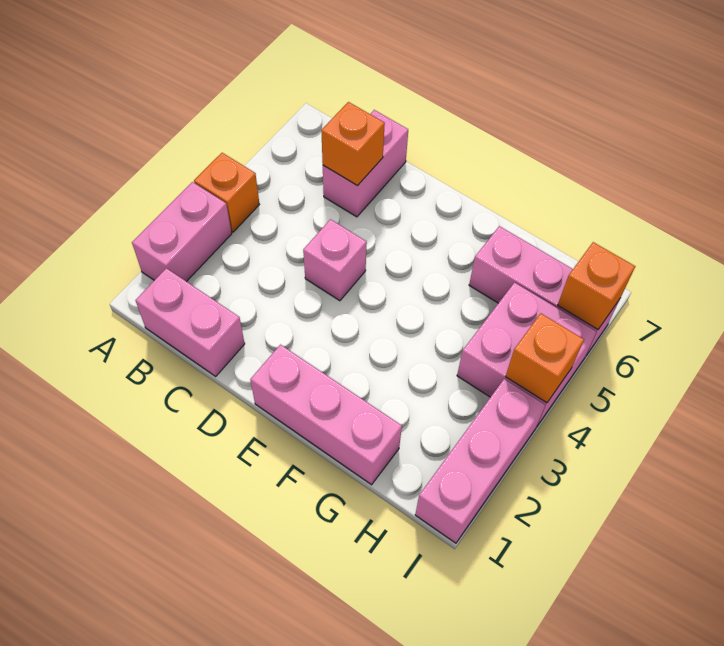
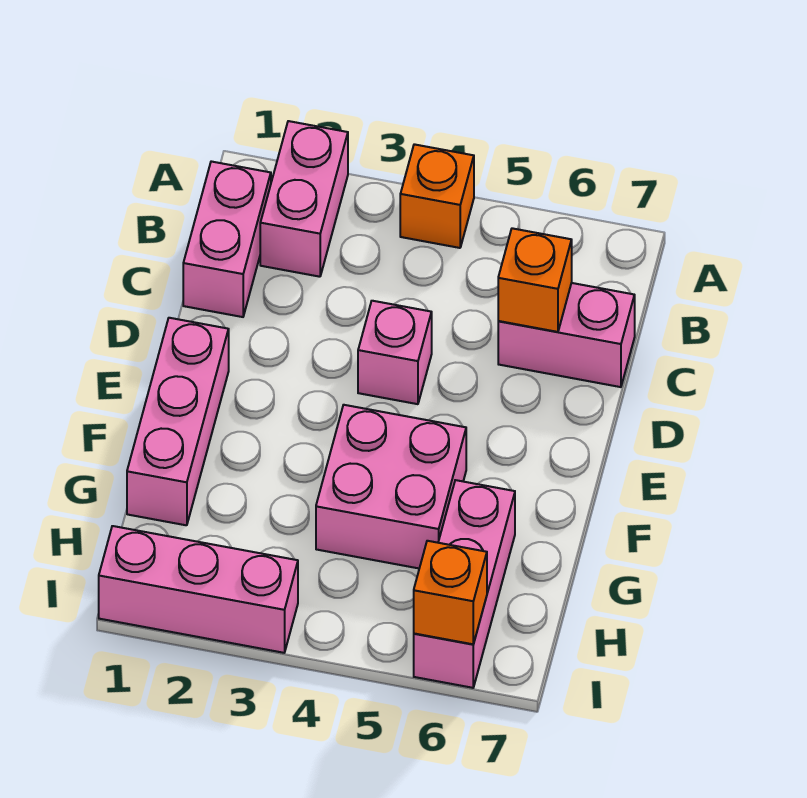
pink 1x2 brick [132,182,232,282] -> pink 1x2 brick turned to [260,121,348,277]
pink 2x2 brick [457,283,596,426] -> pink 2x2 brick moved to [316,405,466,568]
orange 1x1 brick [506,314,584,403] -> none

